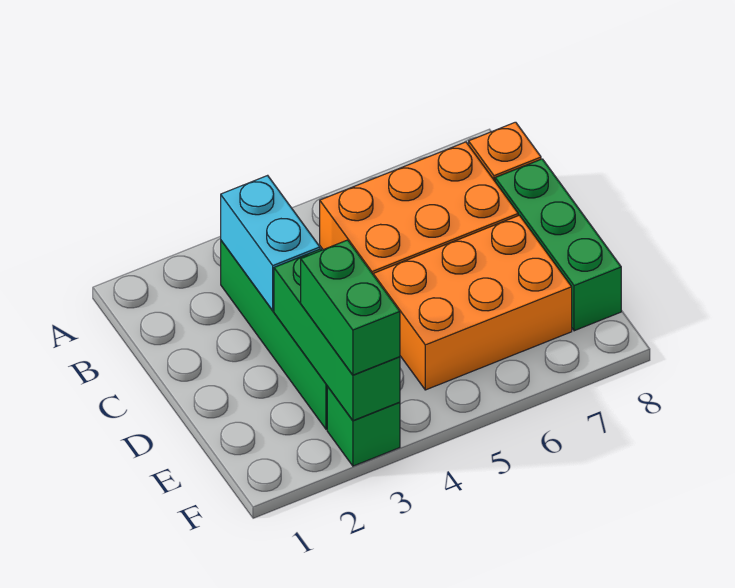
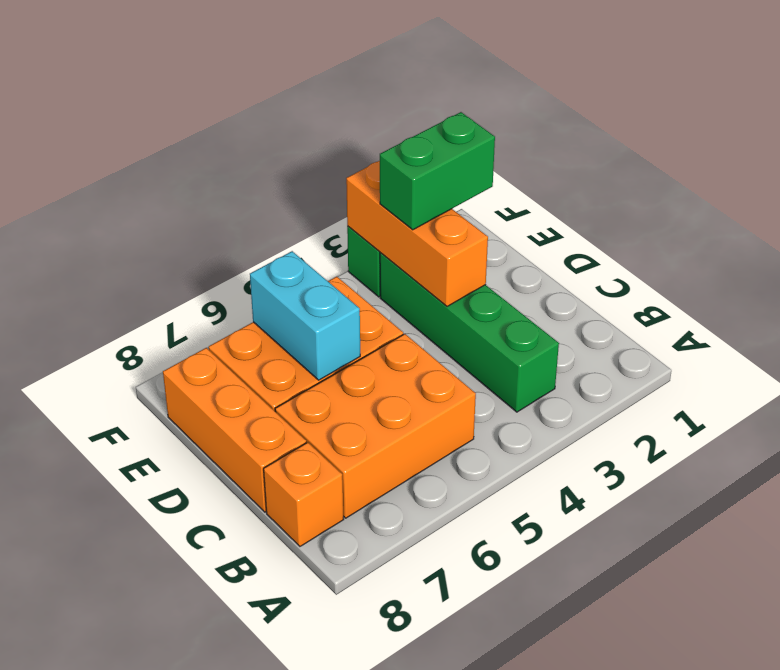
cyan 1x2 brick [221,175,320,310] -> cyan 1x2 brick moved to [250,251,360,380]
green 1x3 brick [495,159,621,331] -> orange 1x3 brick [163,348,306,512]
green 1x3 brick [274,249,400,421] -> orange 1x3 brick [346,161,488,306]
green 1x2 brick [301,240,400,375] -> green 1x2 brick turned to [380,112,495,230]

